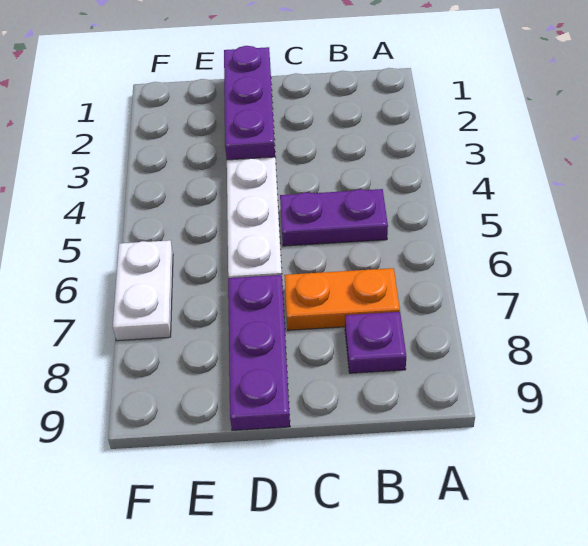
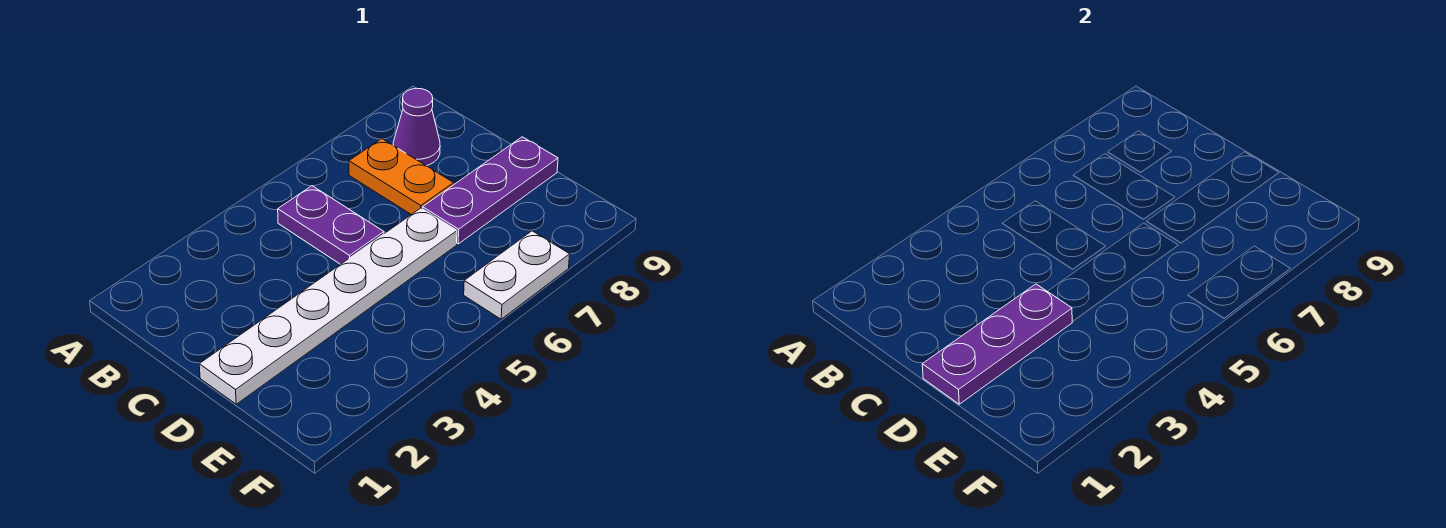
purple 1x1 plate [345,312,406,373] -> purple 1x1 cone [393,88,440,166]

